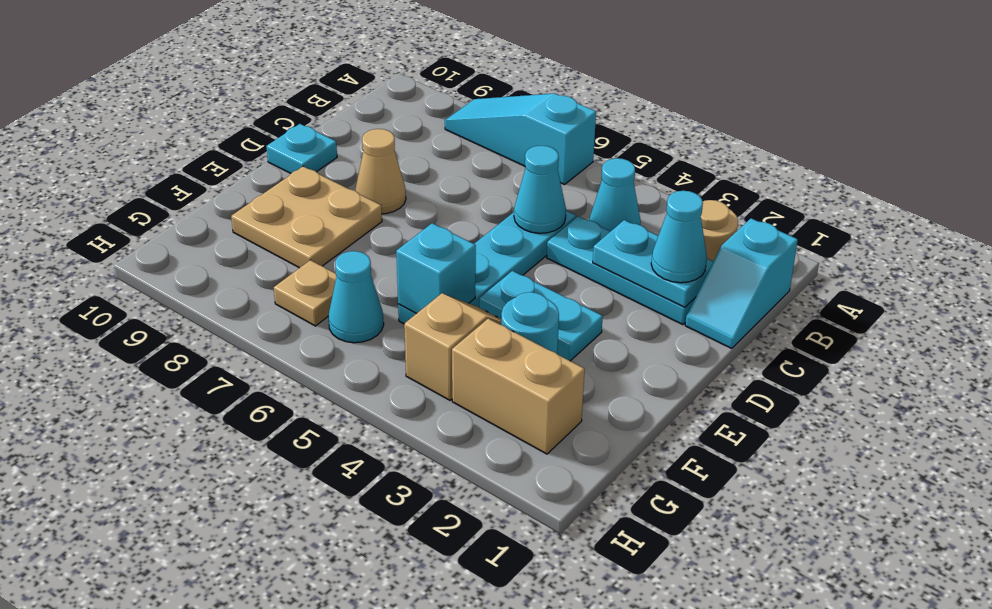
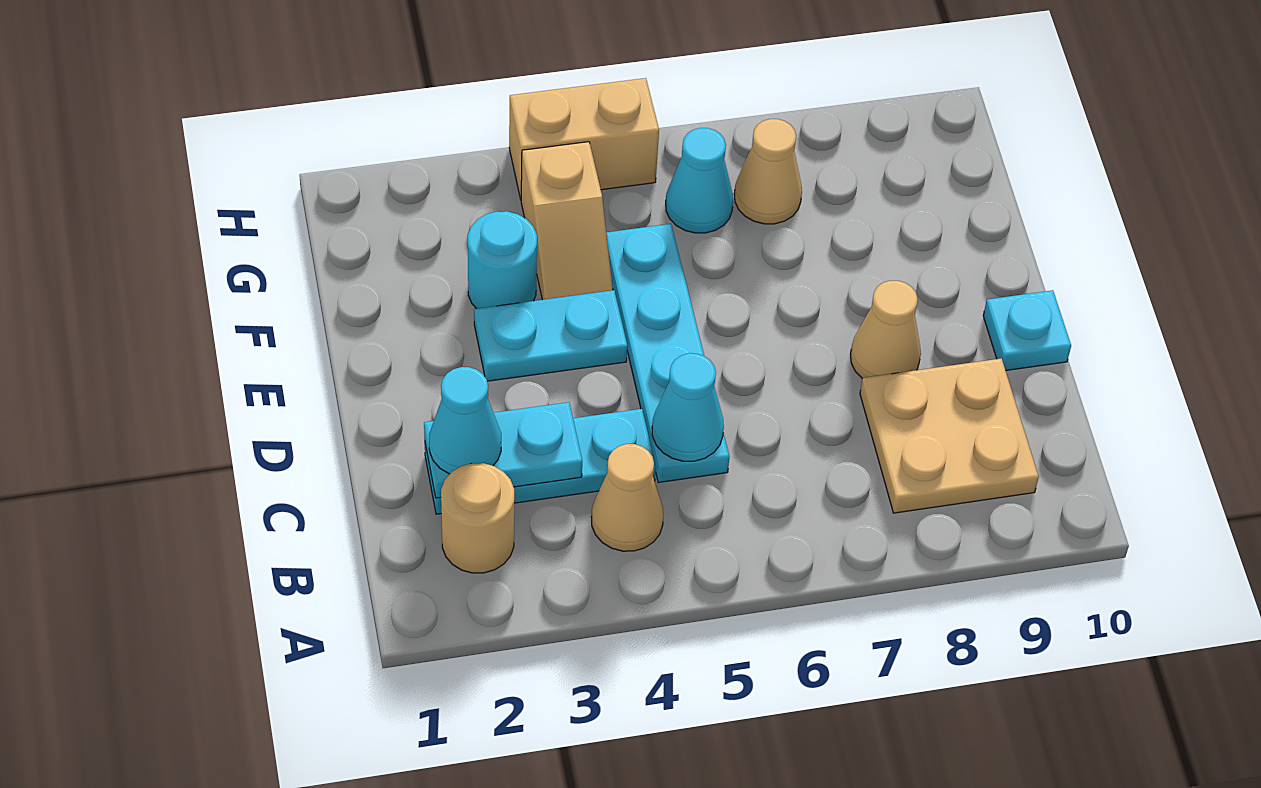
cyan 1x3 slope [445,93,596,185] -> none
cyan 1x2 slope [685,218,798,349] -> none
cyan 1x1 cone [589,158,641,231] -> tan 1x1 cone [592,444,663,551]
tan 2x2 plate [231,166,382,268] -> tan 2x2 plate moved to [860,358,1039,513]
cyan 1x1 brick [396,223,476,313] -> none
tan 1x2 brick [452,319,585,454] -> tan 1x2 brick moved to [509,78,659,199]
tan 1x1 plate [274,260,336,326] -> tan 1x1 cone [734,119,802,224]

